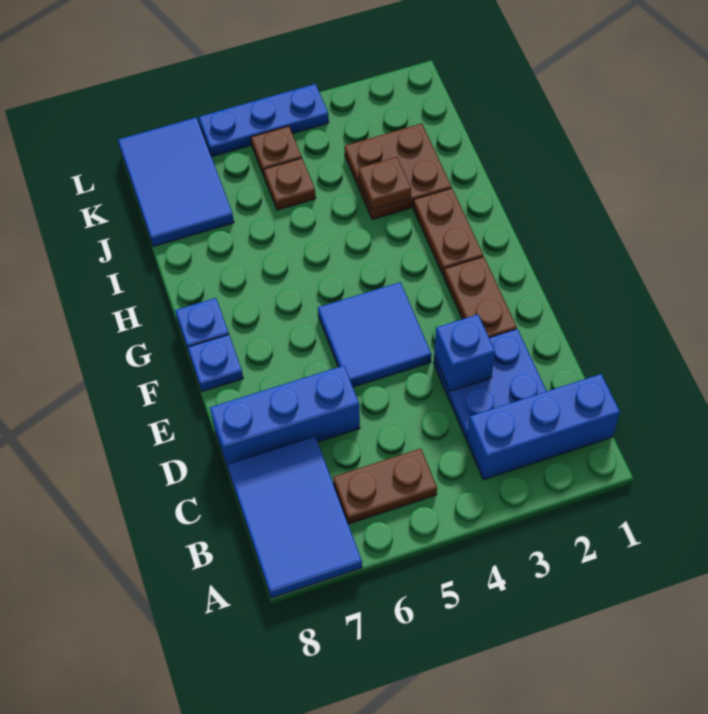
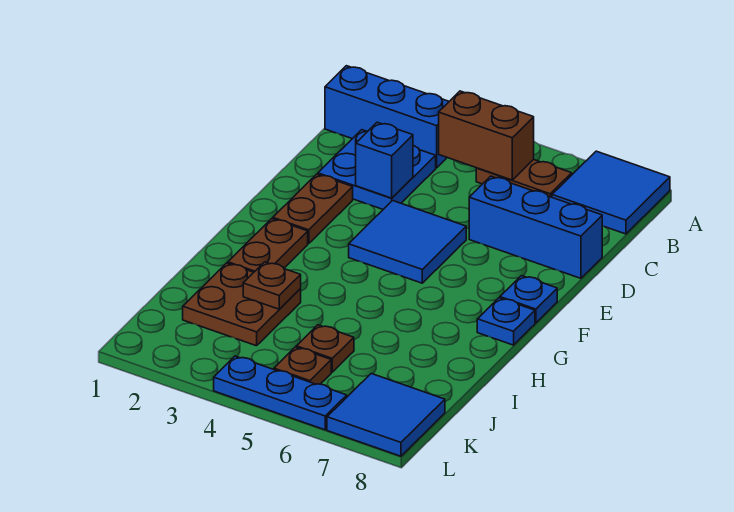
blue 2x3 tile [227,437,362,598] -> blue 2x2 tile [552,151,670,234]
none -> brown 1x2 brick [439,91,534,180]
blue 2x3 tile [118,117,234,247] -> blue 2x2 tile [327,374,445,456]

